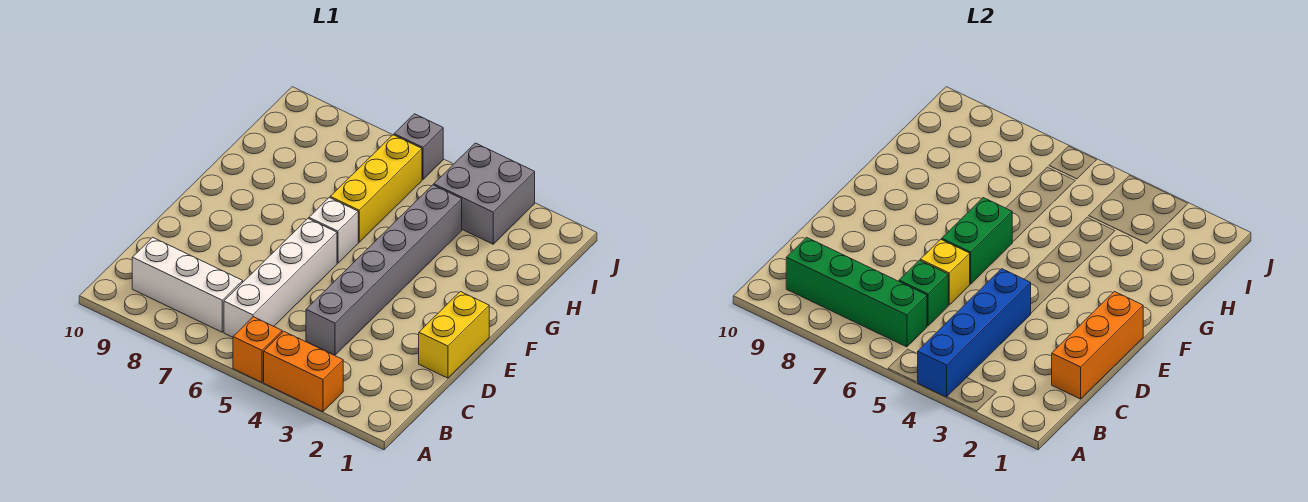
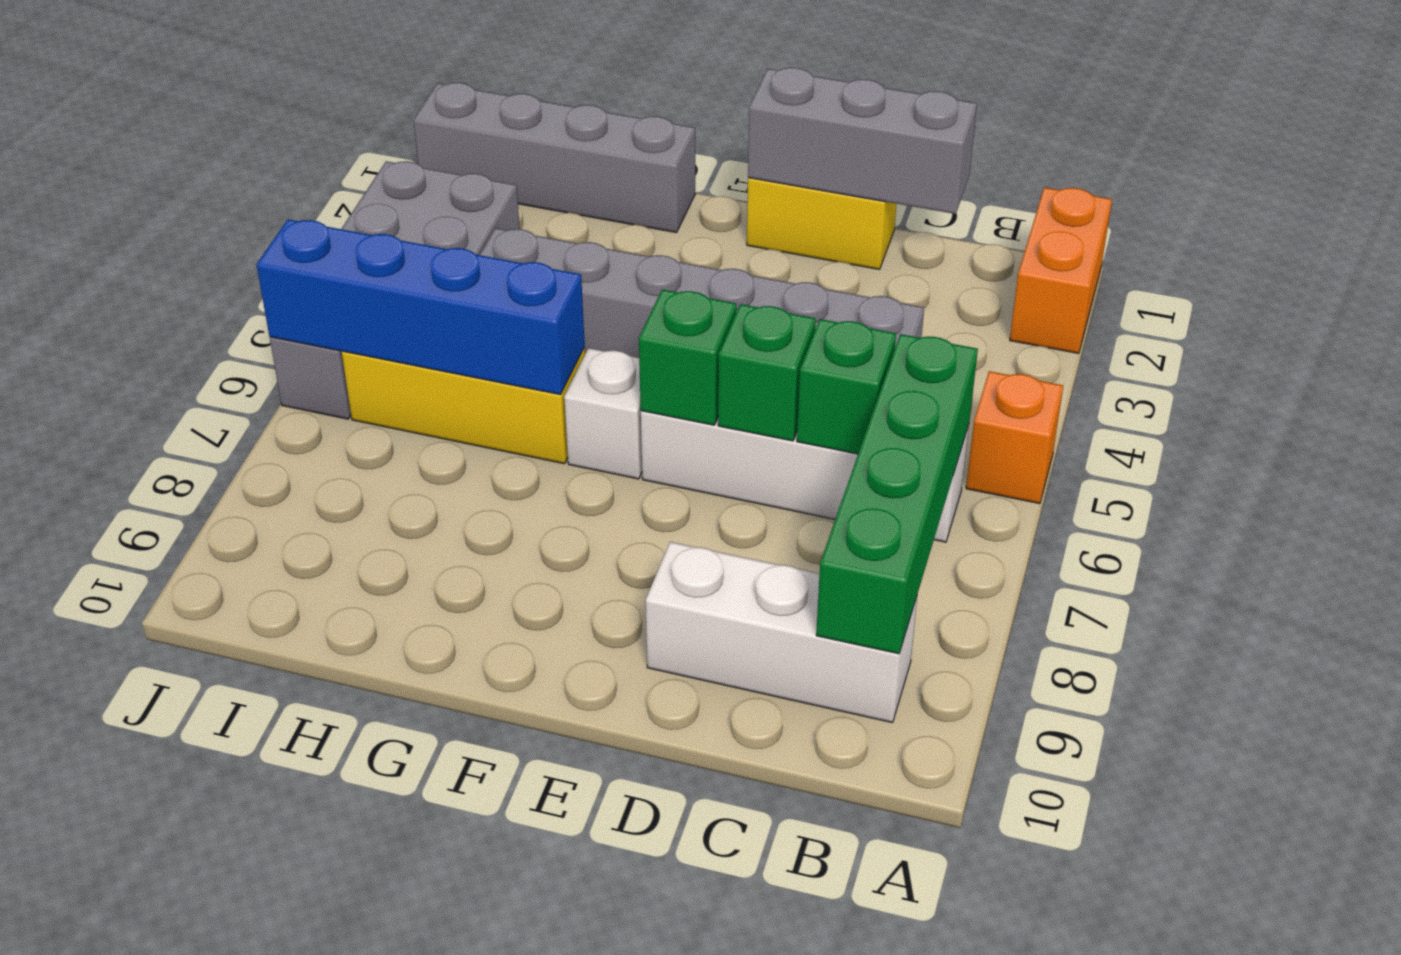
orange 1x2 brick [264,332,343,412] -> orange 1x2 brick moved to [1010,187,1112,353]
blue 1x4 brick [918,269,1031,397] -> blue 1x4 brick moved to [257,219,585,395]
white 1x3 brick [132,237,243,332] -> white 1x3 brick turned to [646,542,917,723]
orange 1x3 brick [1052,292,1143,399] -> grey 1x3 brick [748,68,977,214]
yellow 1x1 brick [920,239,970,305] -> green 1x1 brick [718,304,816,441]
green 1x2 brick [942,198,1013,284] -> green 1x1 brick [639,290,736,425]
none -> grey 1x4 brick [413,83,695,233]

